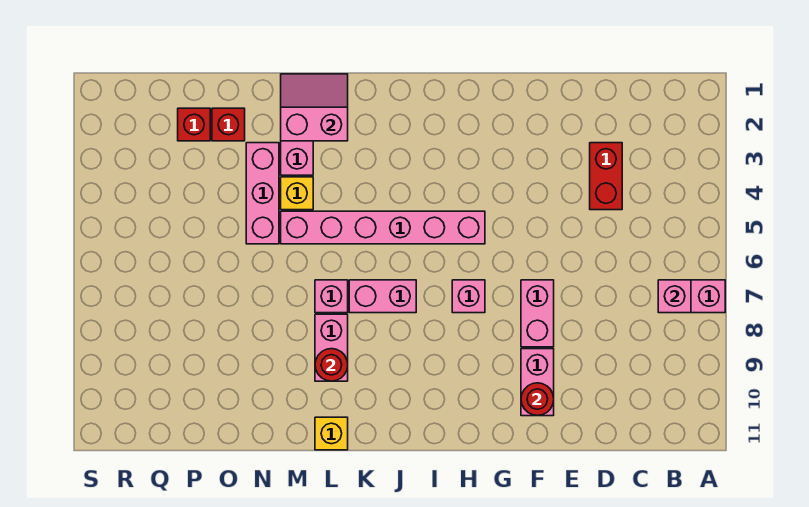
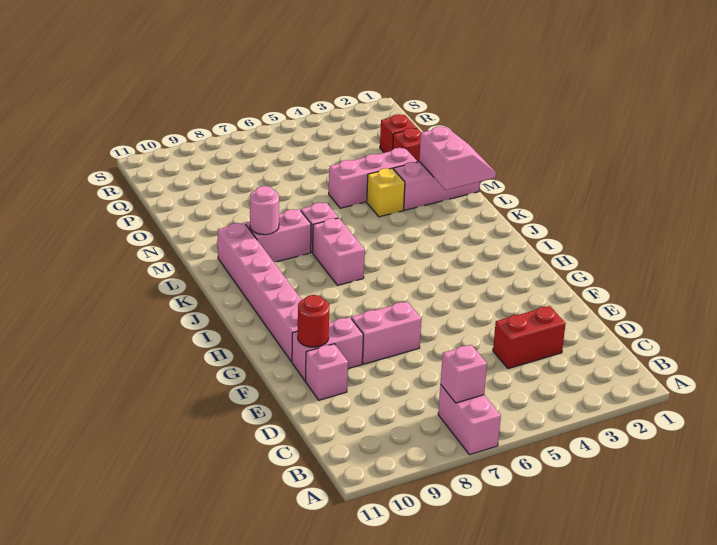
pink 1x6 brick [281,211,485,244] -> pink 1x6 brick moved to [218,223,302,362]
pink 1x1 brick [452,280,485,313] -> pink 1x1 brick moved to [305,344,348,400]
red 1x1 round brick [315,349,348,381] -> pink 1x1 round brick [250,186,279,235]
yellow 1x1 brick [315,417,348,450] -> none

